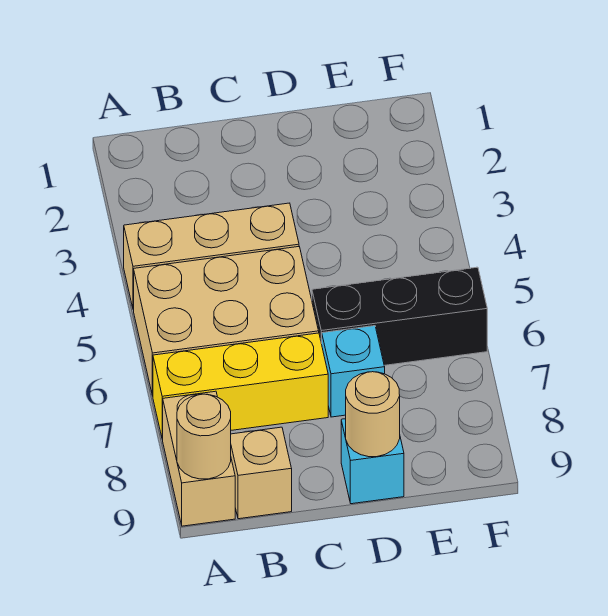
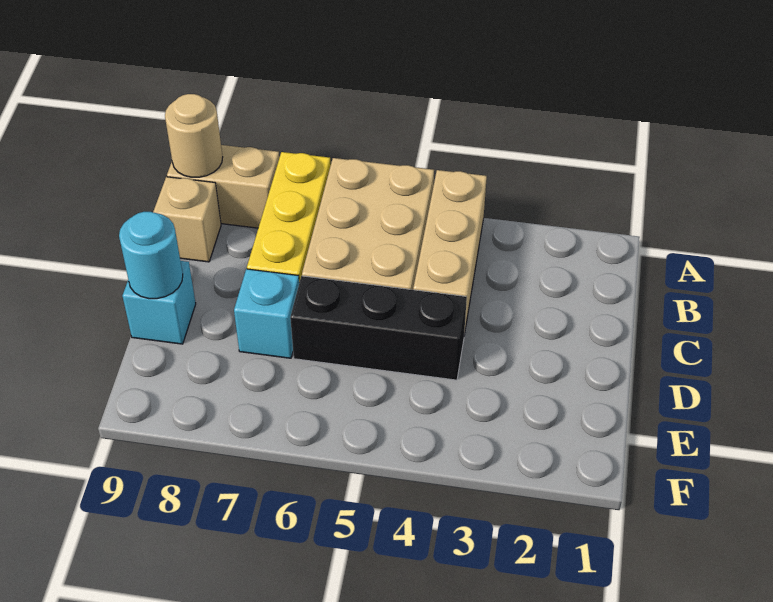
black 1x3 brick [312,267,487,365] -> black 1x3 brick turned to [290,276,467,380]
tan 1x1 round brick [346,372,400,457] -> cyan 1x1 round brick [119,212,183,299]

